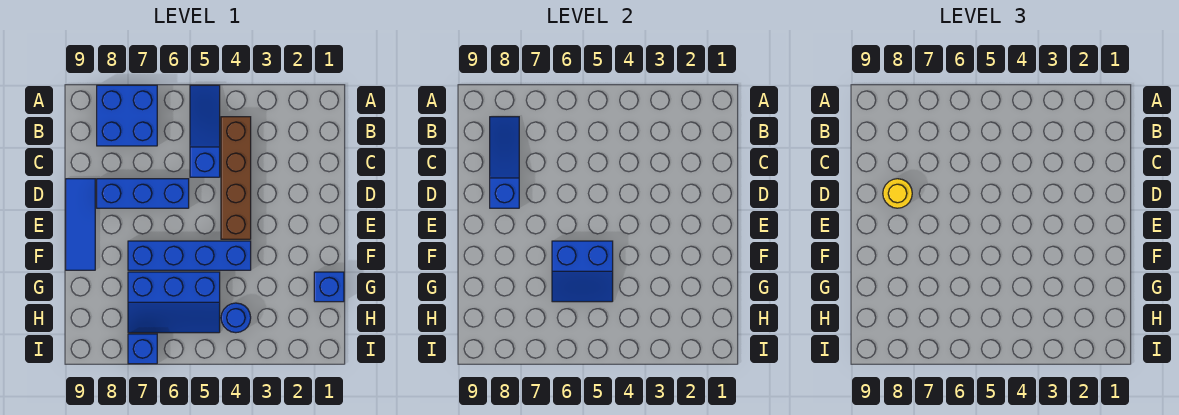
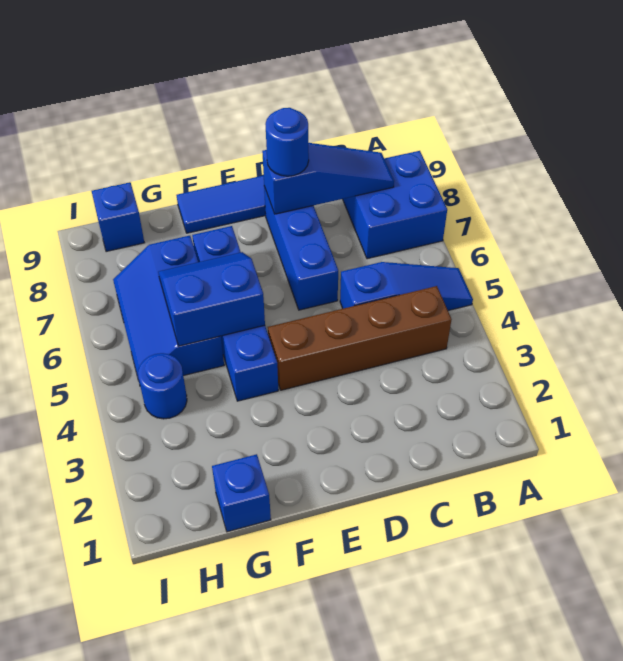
yellow 1x1 round brick [883,179,912,208] -> blue 1x1 round brick [266,108,309,176]
blue 2x2 slope [552,241,613,302] -> blue 2x2 slope turned to [158,252,265,346]
blue 1x1 brick [128,334,157,364] -> blue 1x1 brick moved to [92,182,144,252]

